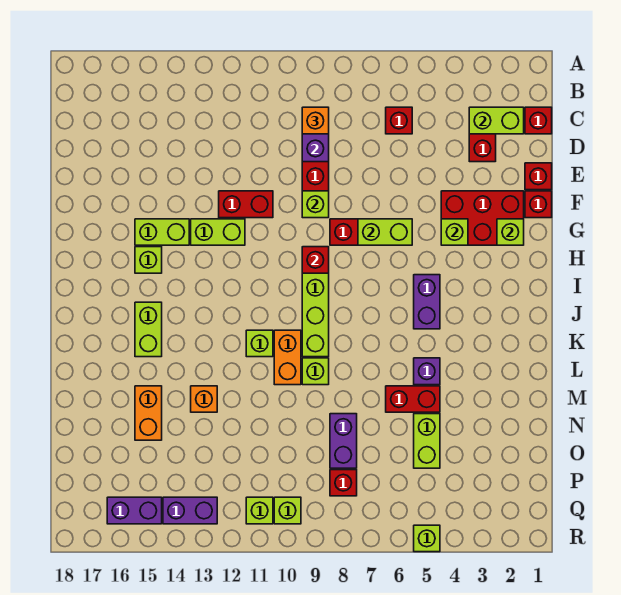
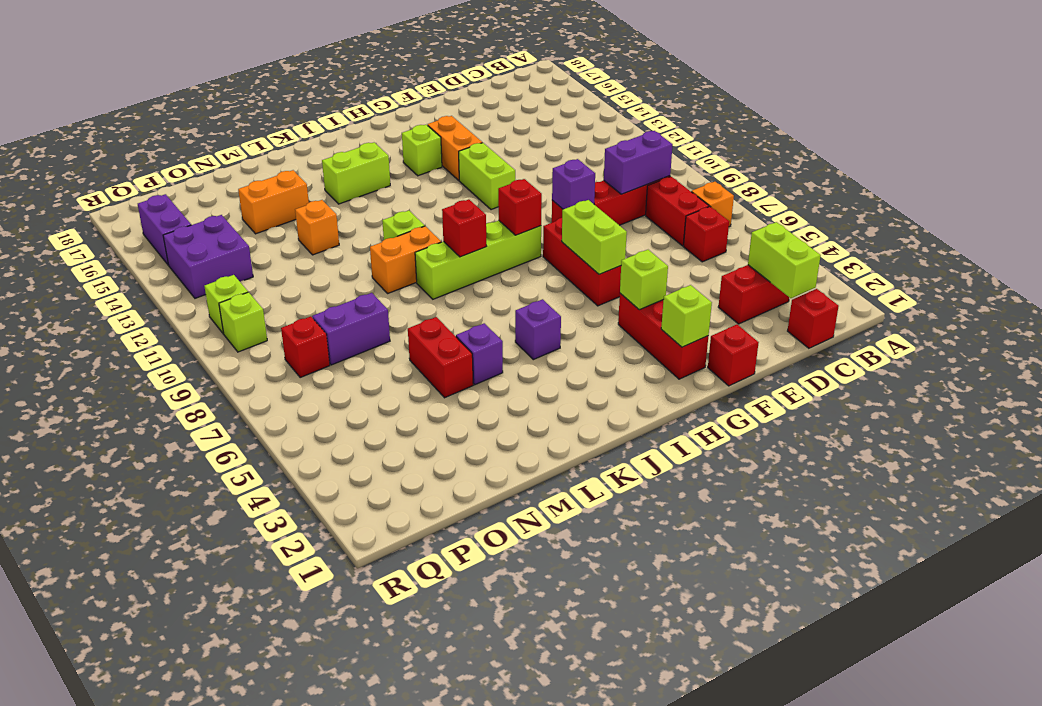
orange 1x1 brick [302,107,329,134] -> orange 1x1 brick moved to [691,182,734,227]
red 1x1 brick [525,163,552,190] -> red 1x1 brick moved to [442,199,486,257]
red 2x3 brick [441,191,524,245] -> red 1x3 brick [618,293,708,379]
lime 1x1 brick [302,191,329,218] -> purple 1x1 brick [552,159,595,209]
red 1x2 brick [219,191,273,218] -> red 1x2 brick moved to [646,176,709,246]
lime 1x2 brick [135,219,189,245] -> orange 1x2 brick [427,116,482,180]
purple 1x2 brick [414,275,440,329] -> purple 1x1 brick [515,299,561,360]
lime 1x1 brick [302,358,329,385] -> none
lime 1x2 brick [414,414,440,468] -> none
purple 1x2 brick [163,497,217,524] -> purple 2x2 brick [163,215,253,298]
lime 1x1 brick [414,525,440,552] -> none

